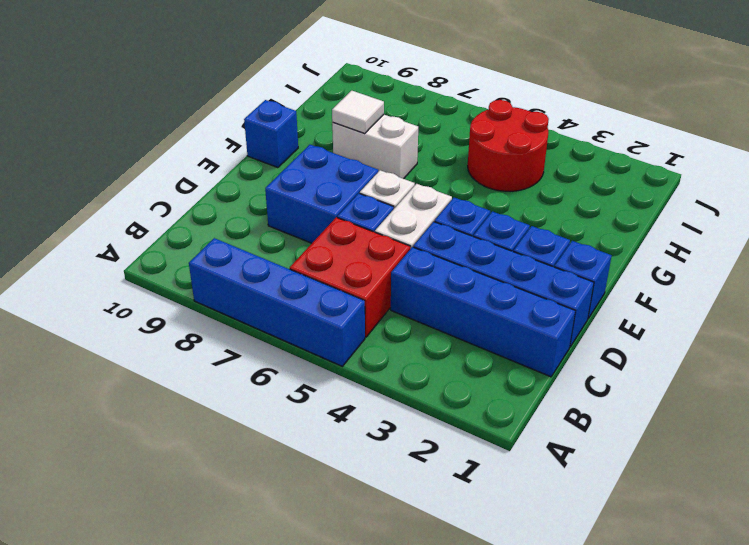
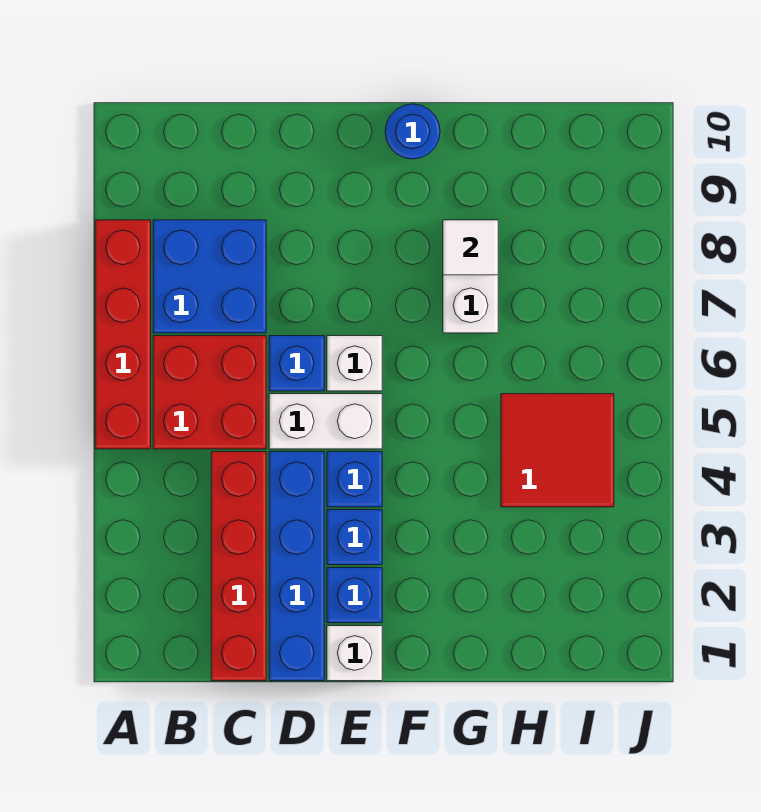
blue 1x4 brick [189,238,365,366] -> red 1x4 brick [95,220,151,449]
blue 1x4 brick [391,247,575,377] -> red 1x4 brick [211,452,266,681]
blue 2x2 brick [265,145,378,243] -> blue 2x2 brick moved to [153,220,266,333]
blue 1x1 brick [555,241,612,318] -> white 1x1 brick [327,626,382,681]
blue 1x1 brick [244,100,298,168] -> blue 1x1 round brick [385,104,440,159]
red 2x2 round brick [468,100,549,191] -> red 2x2 tile [501,394,614,507]

